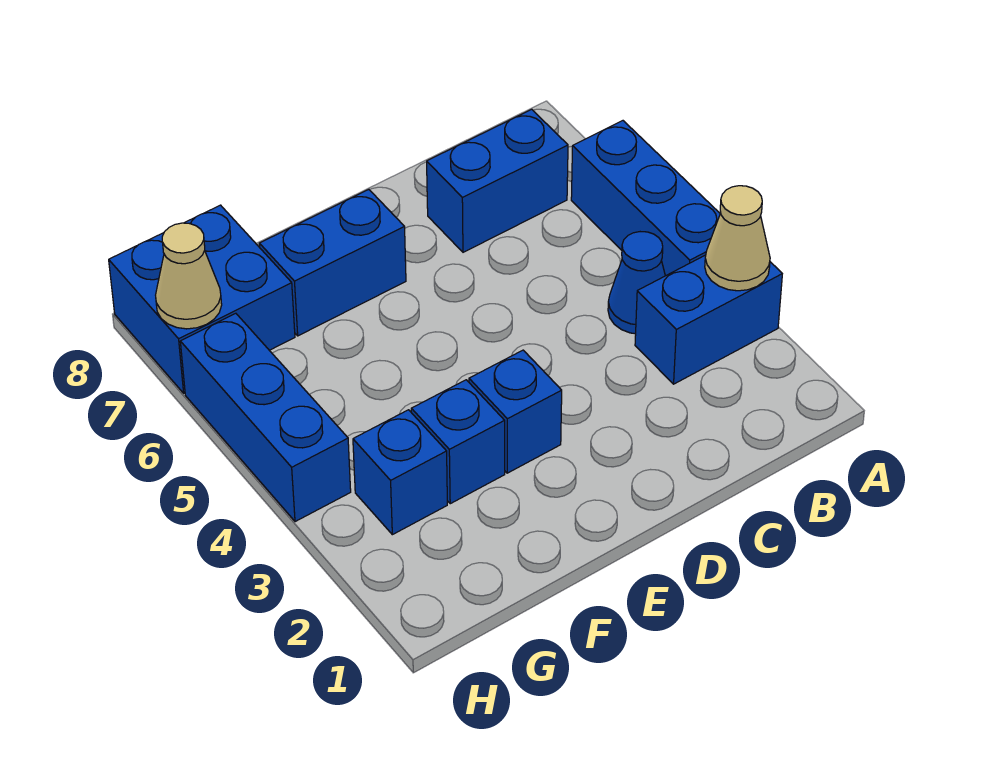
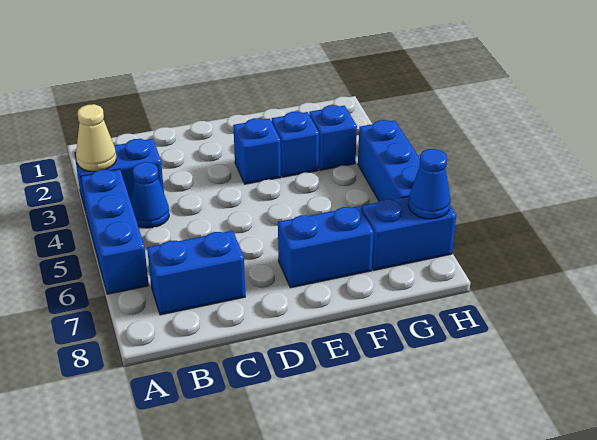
blue 2x2 brick [109,205,295,393] -> blue 1x2 brick [361,196,456,270]
tan 1x1 cone [156,223,222,329] -> blue 1x1 cone [408,149,451,219]

